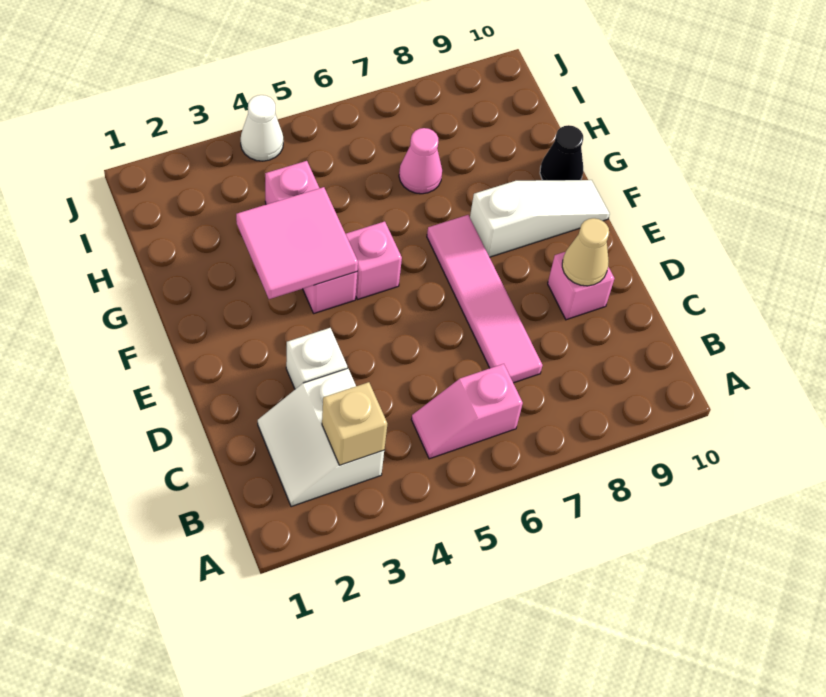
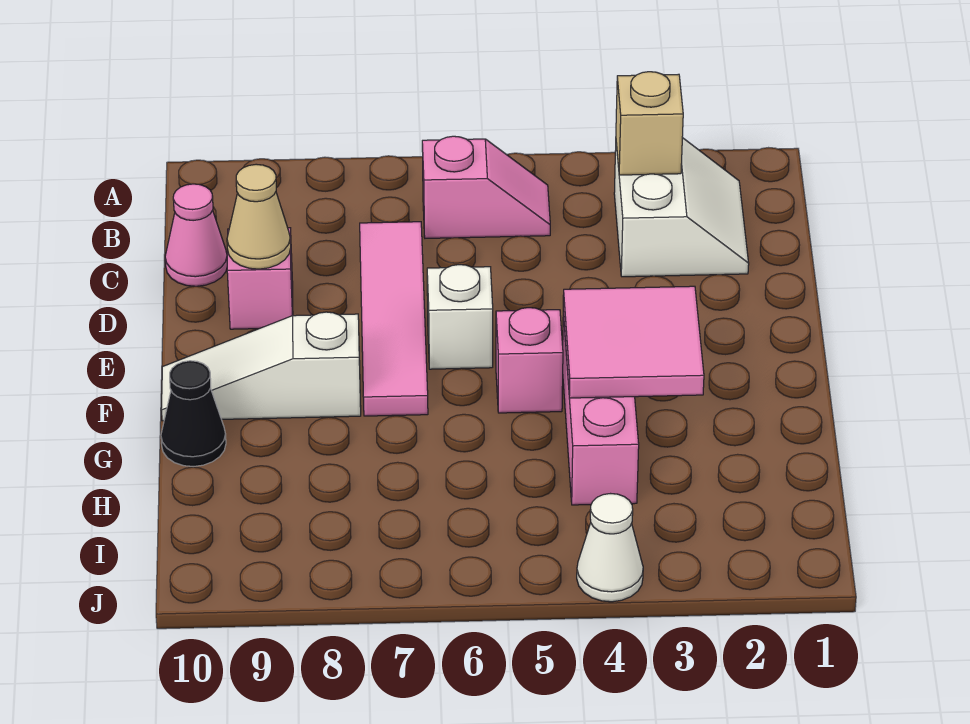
white 1x1 brick [286,328,347,389] -> white 1x1 brick moved to [427,265,493,369]
pink 1x1 cone [399,128,442,194] -> pink 1x1 cone moved to [165,184,227,286]

